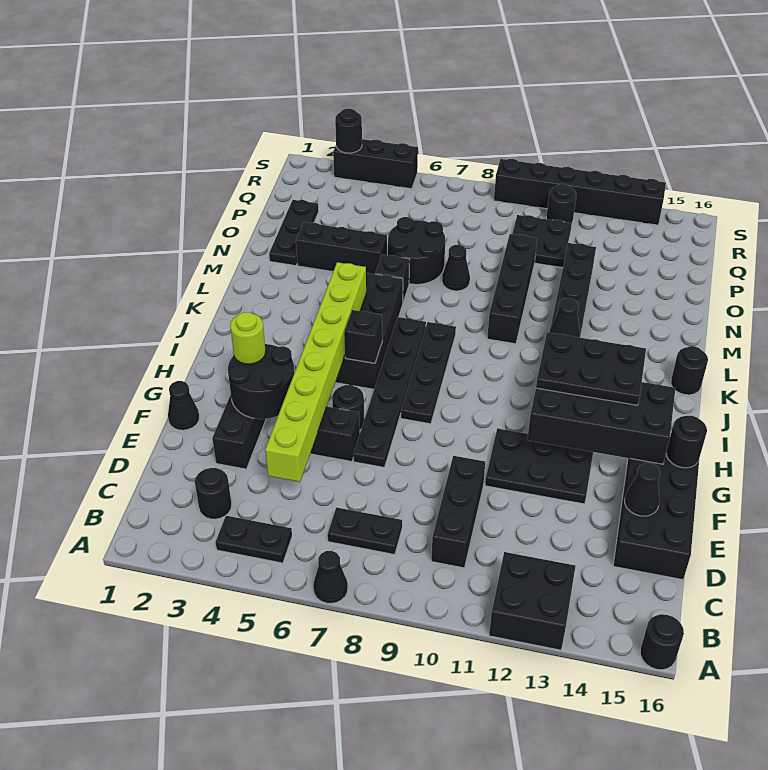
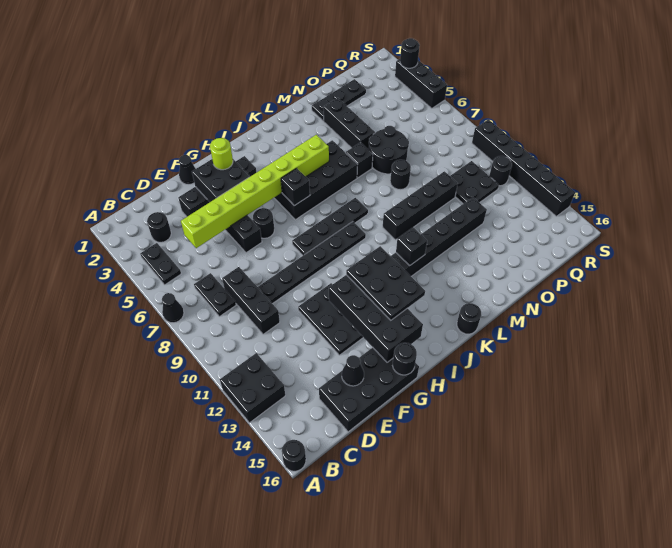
black 1x3 brick [431,456,485,568] -> black 1x3 brick turned to [222,267,280,334]
black 2x2 round brick [228,344,295,419] -> black 2x2 brick [192,159,250,202]
black 1x6 plate [354,317,426,467] -> black 1x6 plate moved to [258,222,366,304]
black 1x1 cone [550,298,580,337] -> black 1x1 brick [396,227,427,265]
black 1x1 cone [442,245,470,291] -> black 1x1 round brick [390,160,411,190]

